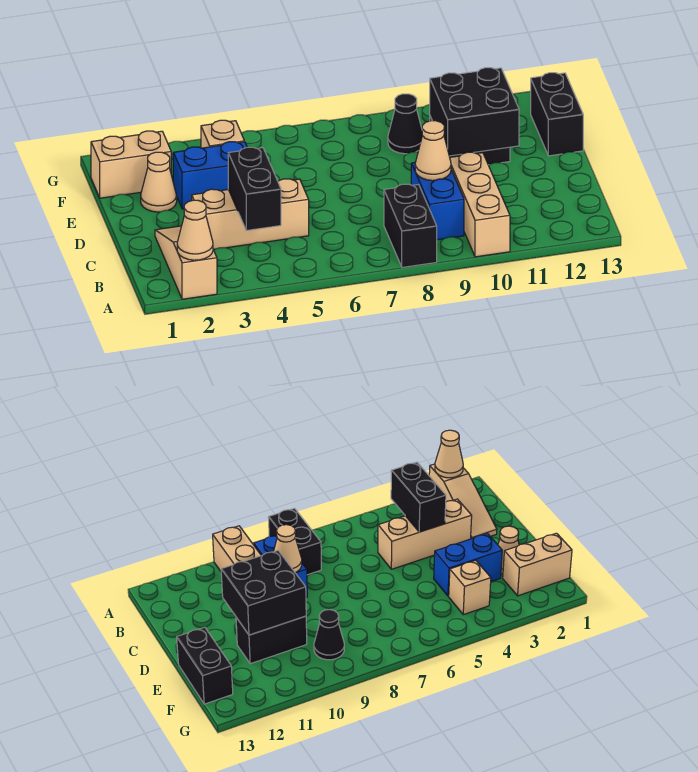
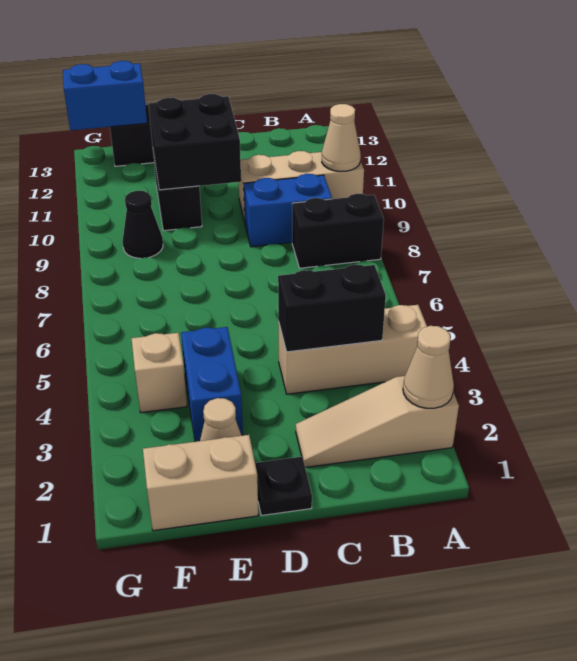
tan 1x3 brick [192,179,309,250] -> tan 1x3 brick turned to [278,305,427,394]
tan 1x1 cone [415,121,451,181] -> tan 1x1 cone moved to [322,104,361,171]
none -> black 1x1 plate [255,457,312,516]
tan 1x2 brick [91,131,171,198] -> tan 1x2 brick turned to [143,435,258,531]
none -> blue 1x2 brick [63,61,147,130]

